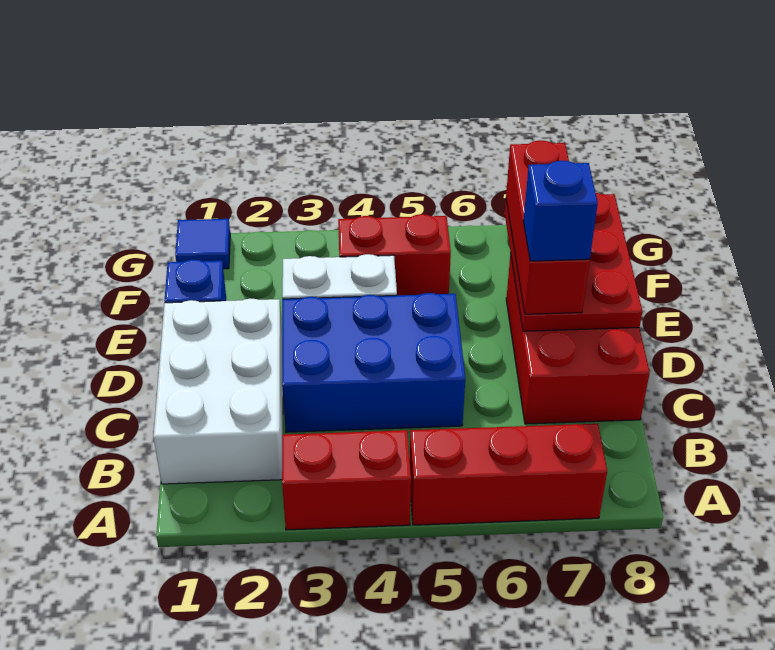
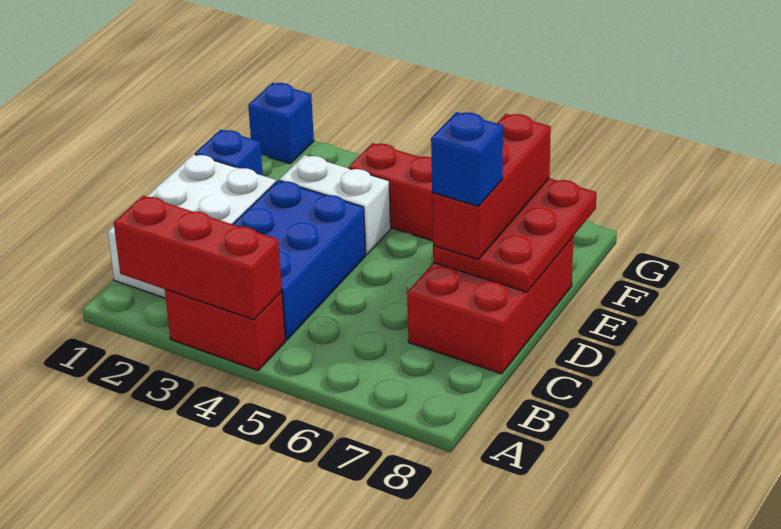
red 1x3 brick [410,424,607,525] -> red 1x3 brick moved to [114,196,282,320]
blue 2x3 brick [282,293,465,432] -> blue 2x3 brick turned to [233,181,366,340]
blue 1x1 tile [175,219,230,269] -> blue 1x1 brick [248,83,314,164]

